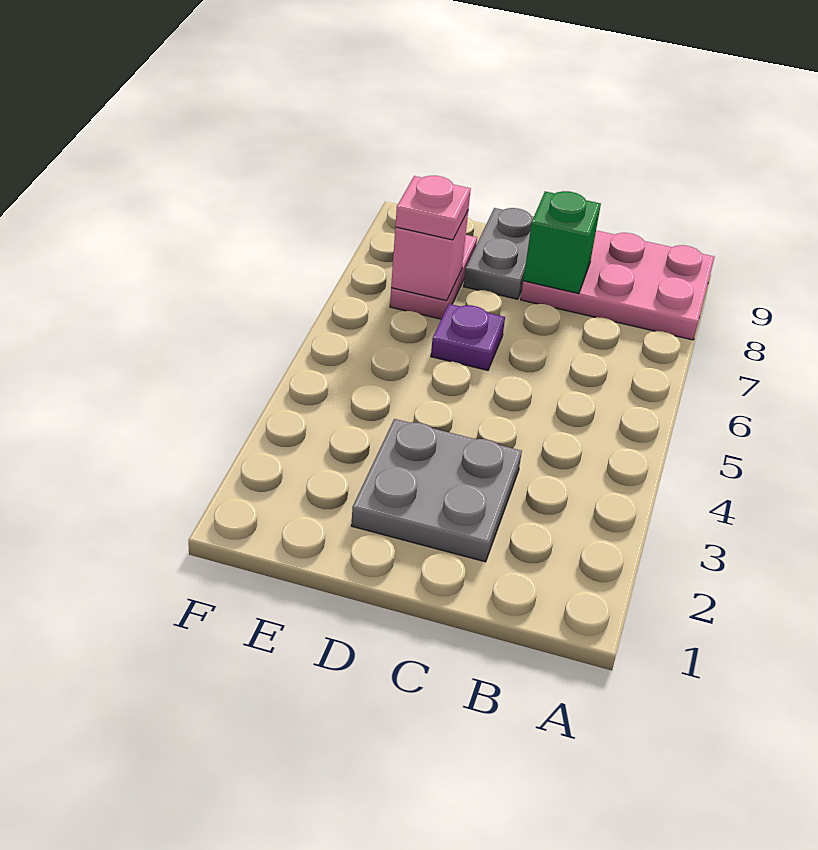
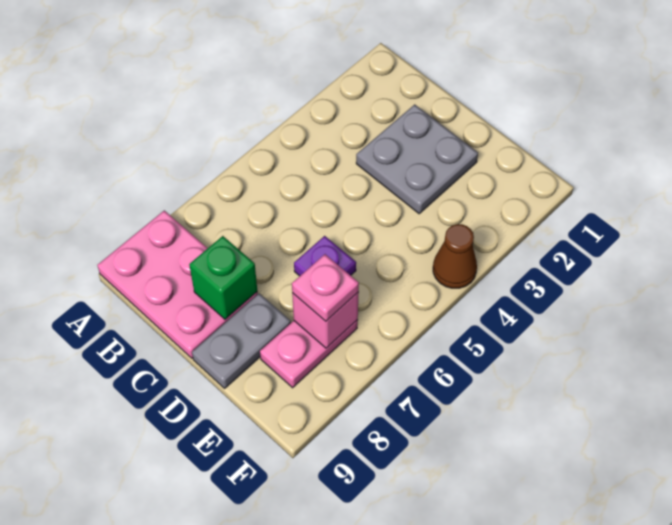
none -> brown 1x1 cone [433,224,477,288]

